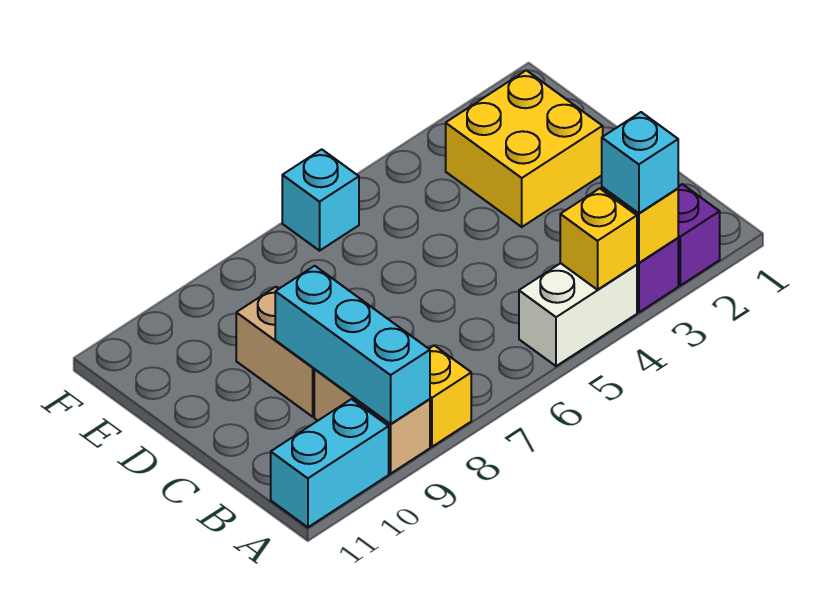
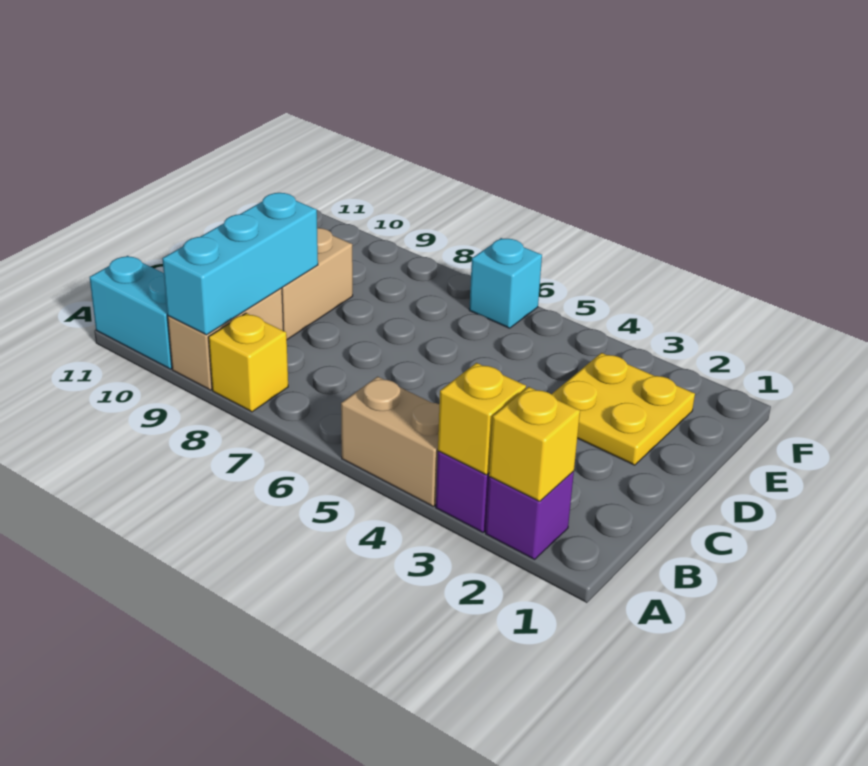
cyan 1x1 brick [602,112,678,213] -> none
white 1x2 brick [519,263,637,366] -> tan 1x2 brick [341,377,439,506]
yellow 1x1 brick [560,188,637,290] -> yellow 1x1 brick moved to [489,387,580,501]
yellow 2x2 brick [446,70,603,227] -> yellow 2x2 plate [552,353,695,465]

